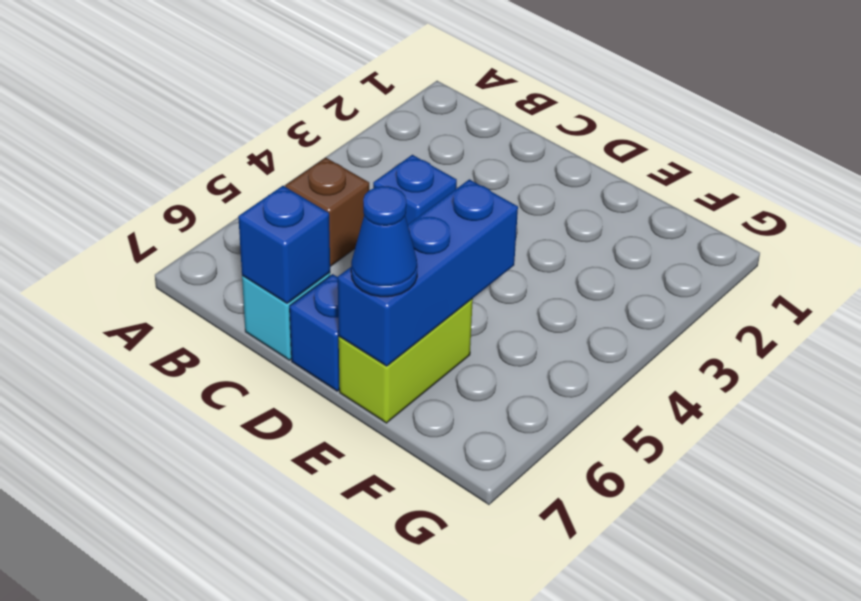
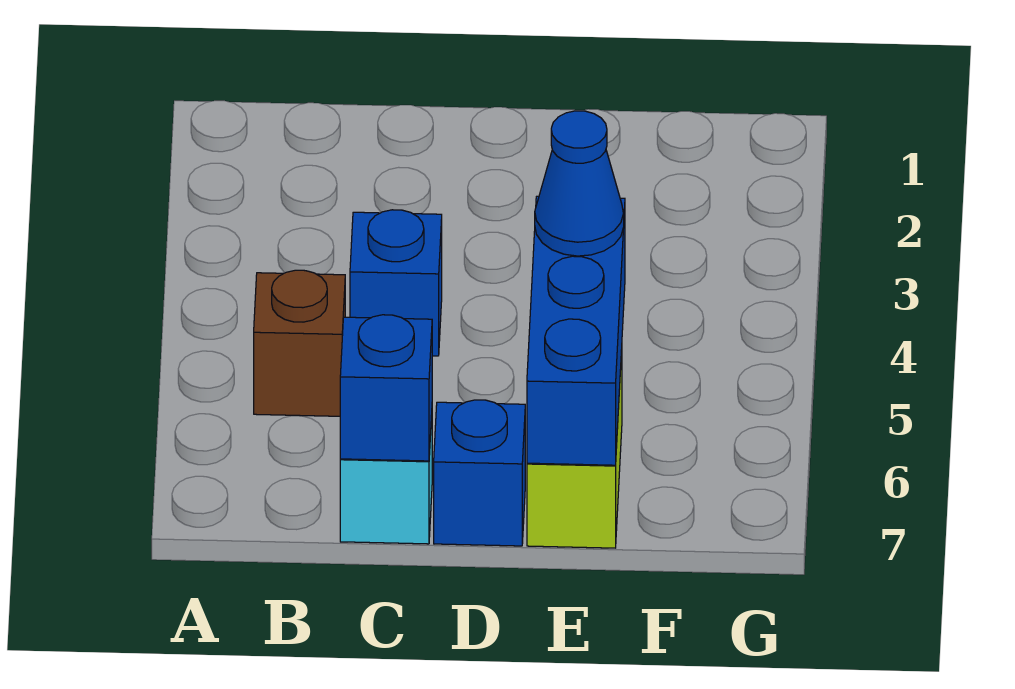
blue 1x1 cone [351,186,417,297] -> blue 1x1 cone moved to [535,111,624,256]

